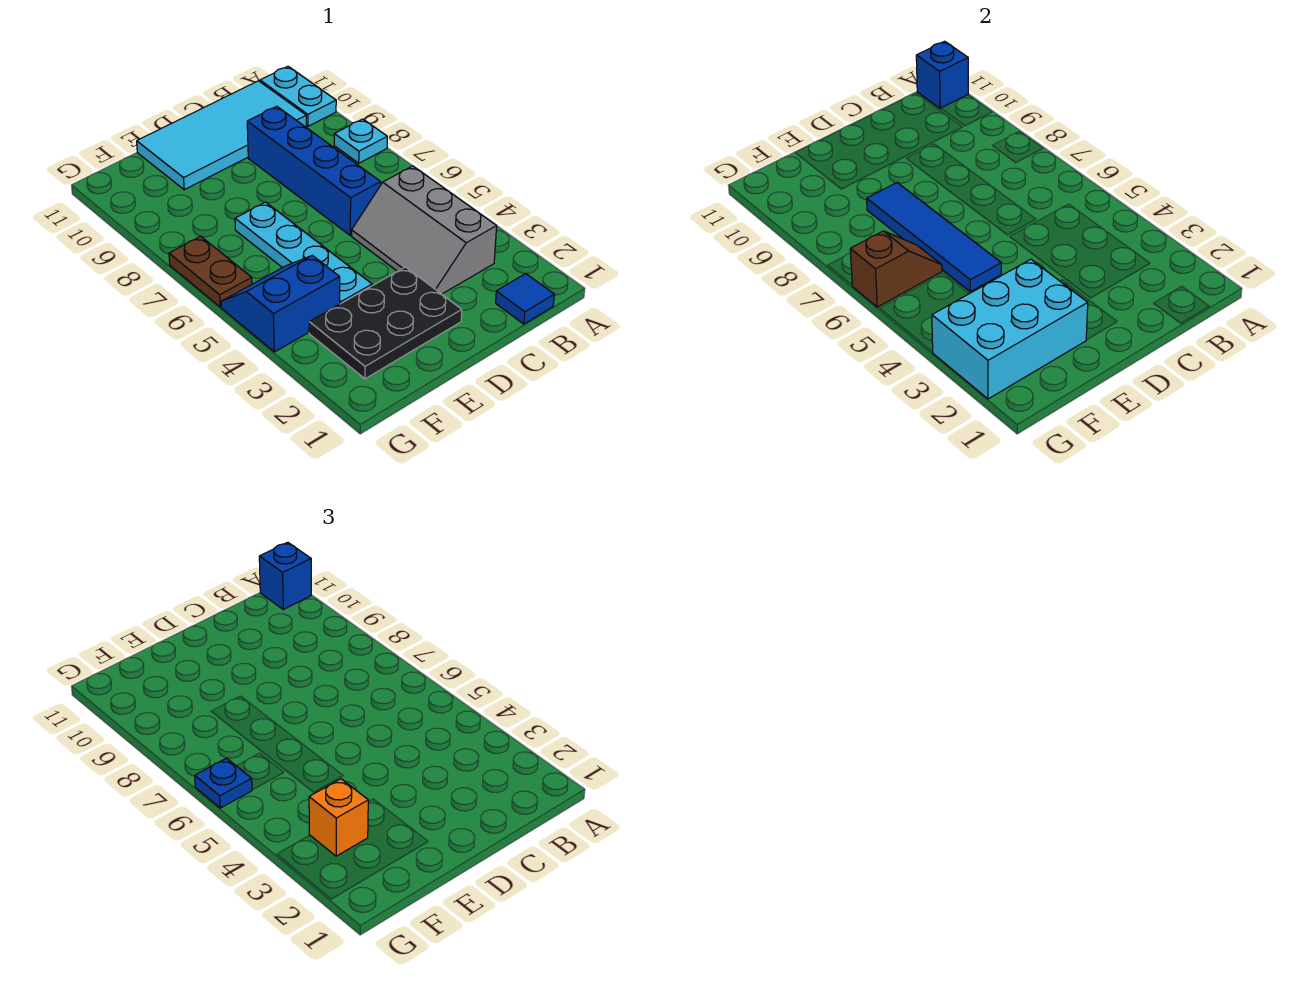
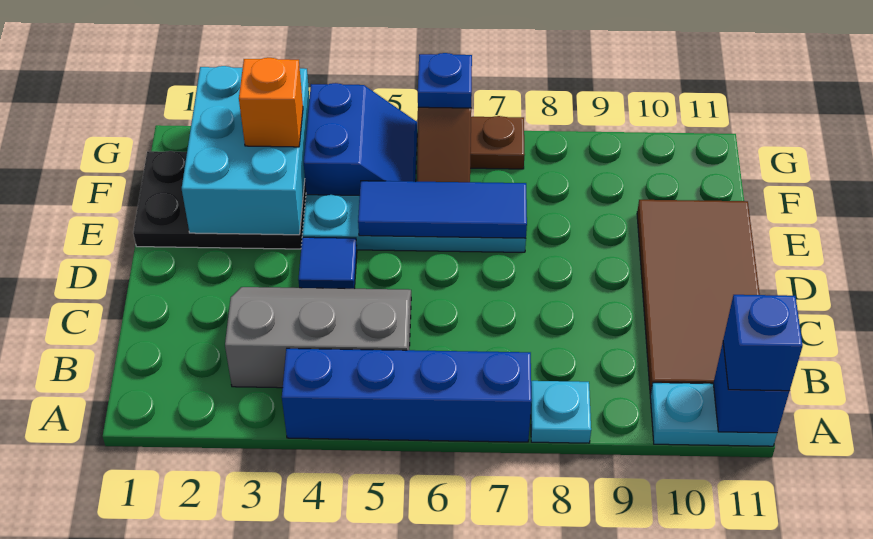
blue 1x1 tile [496,274,554,324] -> blue 1x1 tile moved to [298,237,357,289]
cyan 2x4 tile [137,81,307,190] -> brown 2x4 tile [637,200,760,394]
blue 1x4 brick [247,106,381,235] -> blue 1x4 brick moved to [282,348,532,442]
black 2x3 plate [309,267,462,379] -> black 2x3 plate turned to [133,151,306,249]
blue 1x4 tile [867,183,1001,292] -> blue 1x3 tile [358,181,527,238]

